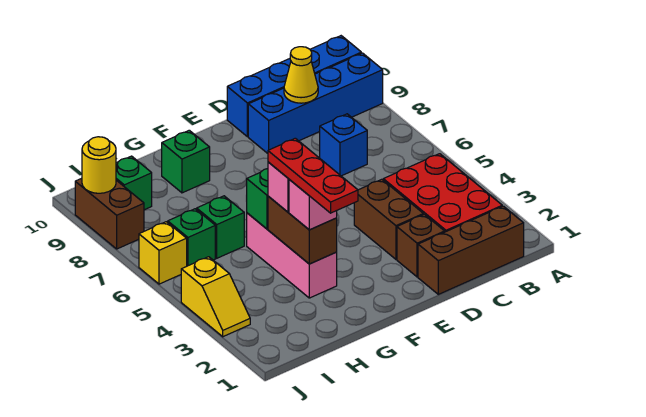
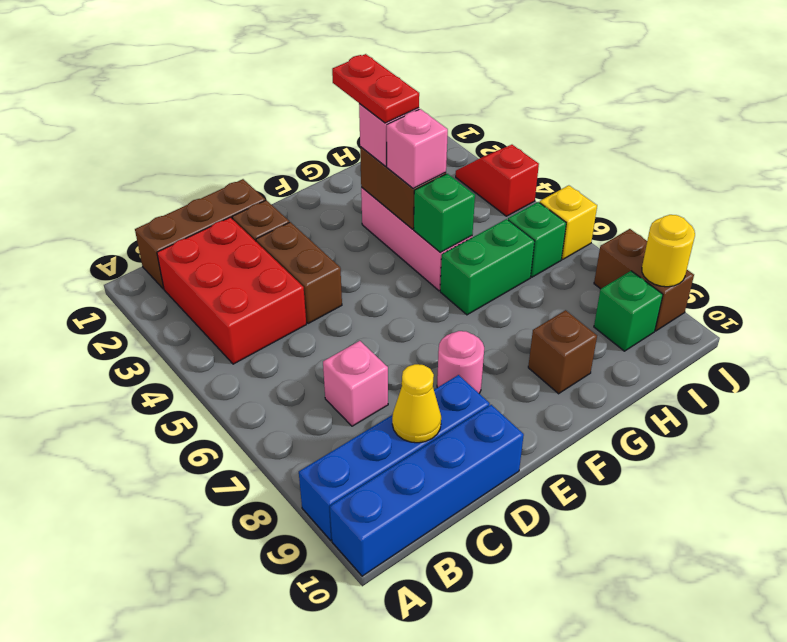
blue 1x1 brick [320,114,367,176] -> pink 1x1 brick [323,341,388,426]
none -> pink 1x1 round brick [437,331,484,393]
red 1x3 plate [268,138,358,213] -> red 1x2 plate [332,54,419,123]
green 1x1 brick [162,130,210,193] -> brown 1x1 brick [528,310,597,394]
green 1x1 brick [197,196,244,258] -> green 1x2 brick [440,219,534,315]
yellow 1x2 slope [181,257,250,337] -> red 1x2 slope [456,145,539,216]

